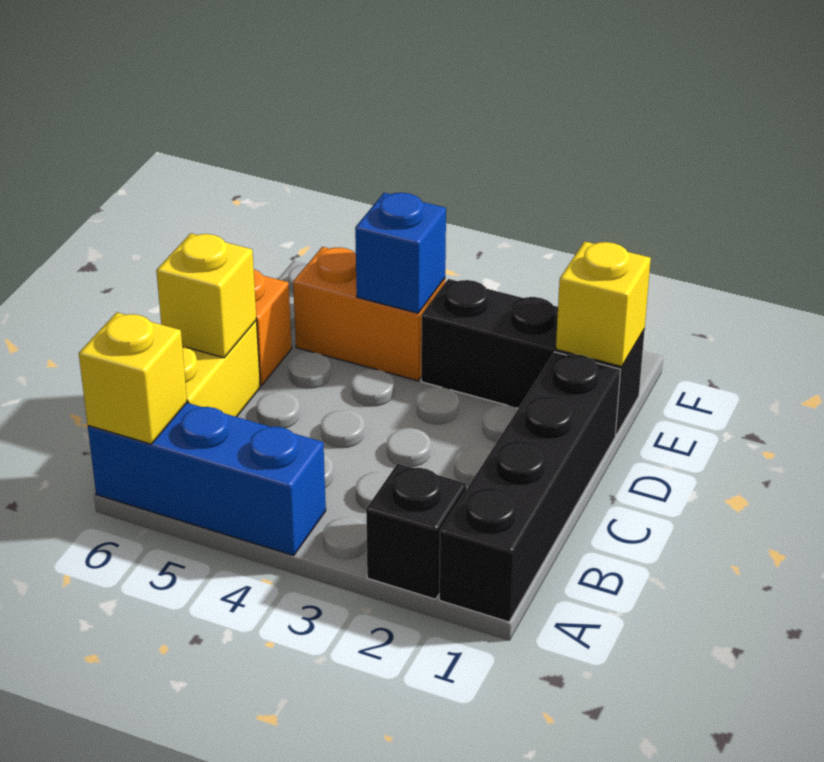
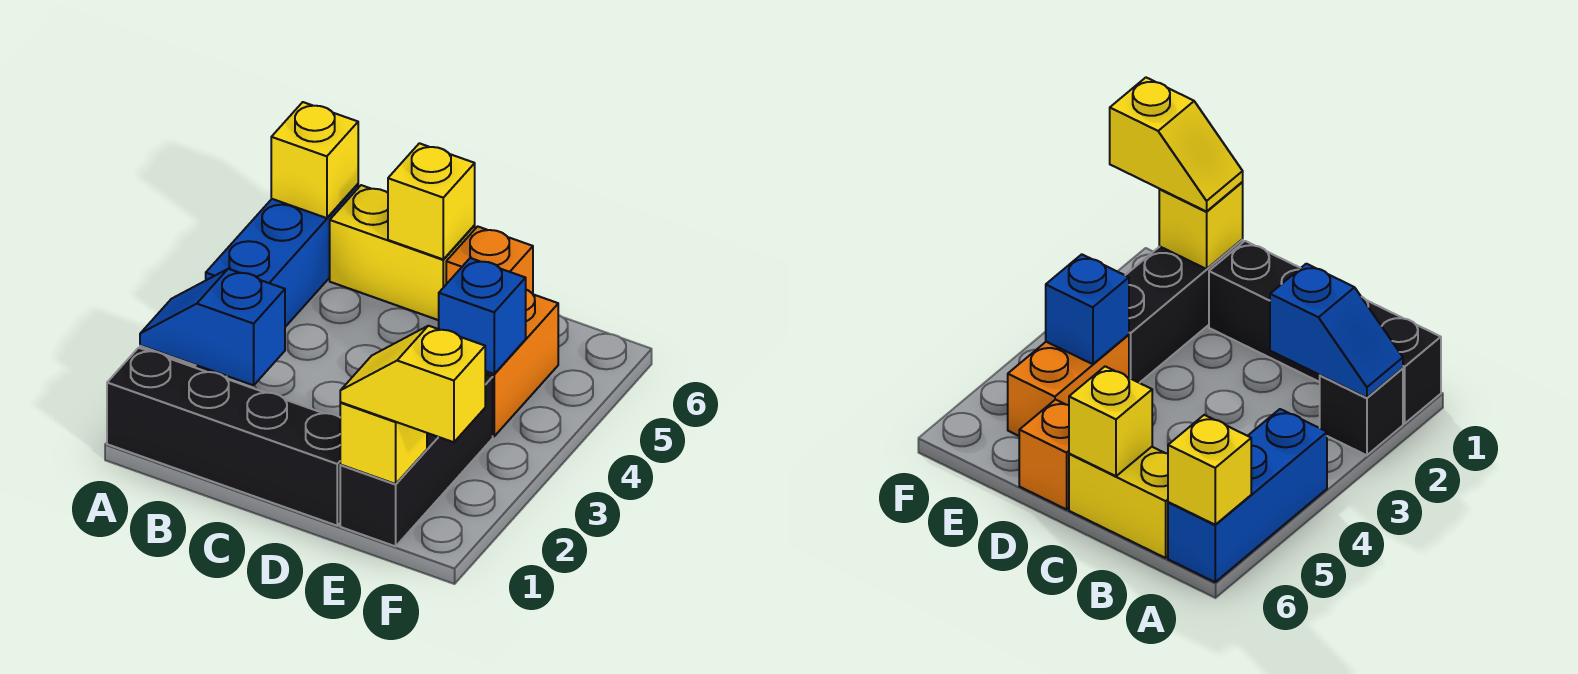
none -> blue 1x2 slope [140,269,285,385]
none -> yellow 1x2 slope [340,326,485,442]

